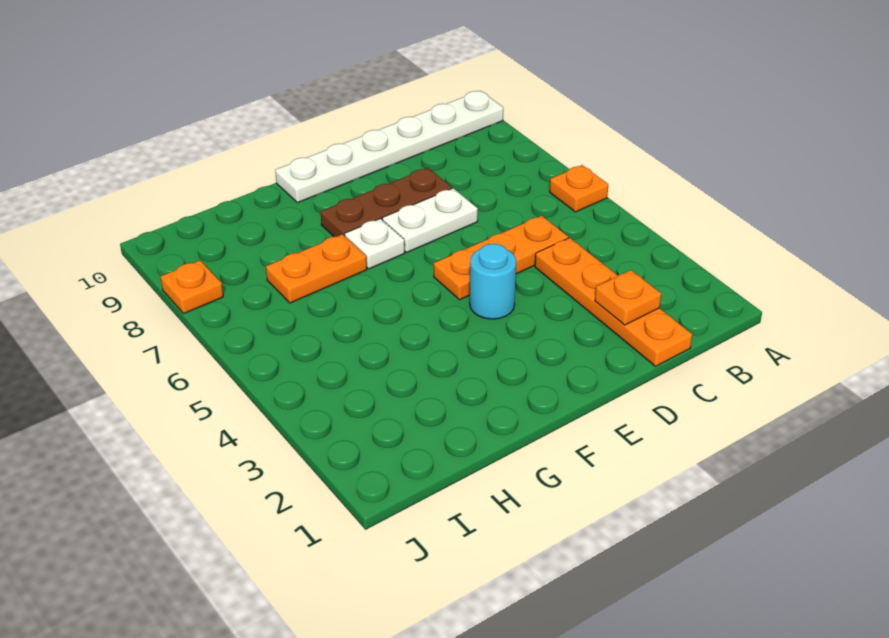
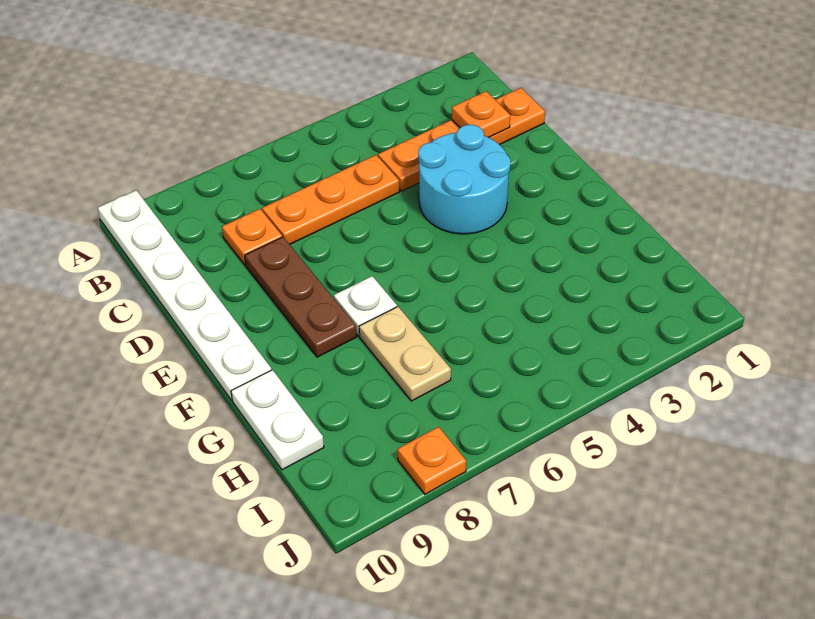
orange 1x1 plate [550,165,608,212] -> orange 1x1 plate moved to [222,209,282,266]
orange 1x3 plate [434,216,568,300] -> orange 1x3 plate turned to [262,155,399,244]
white 1x2 plate [382,188,478,252] -> white 1x2 plate moved to [231,370,324,470]
cyan 1x1 round brick [470,244,516,319] -> cyan 2x2 round brick [418,125,511,234]
orange 1x2 plate [266,234,367,303] -> tan 1x2 plate [359,307,451,401]

